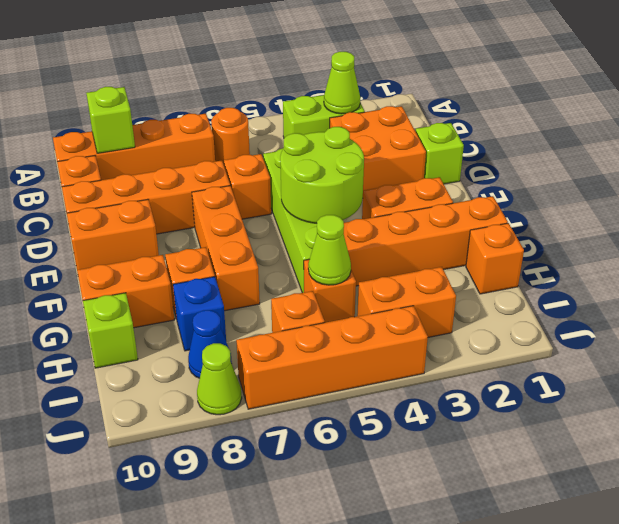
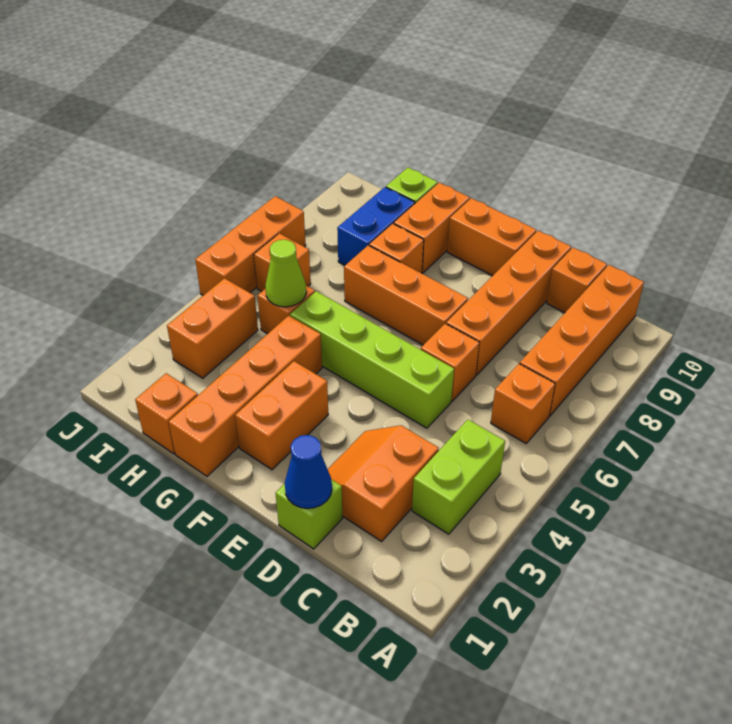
lime 1x1 cone [324,52,360,114] -> none
orange 1x1 round brick [211,108,250,165] -> orange 1x1 brick [491,364,555,443]
lime 1x1 brick [86,87,135,153] -> none
orange 2x2 brick [330,106,426,190] -> orange 2x2 slope [328,425,439,541]
lime 2x2 round brick [280,127,364,223] -> none
orange 1x2 brick [67,199,159,270] -> orange 1x2 brick turned to [447,198,536,276]
blue 1x1 brick [173,277,226,351] -> blue 1x2 brick [337,187,415,265]
blue 1x1 cone [188,310,232,378] -> blue 1x1 cone moved to [285,435,332,509]
orange 1x4 brick [236,306,428,409] -> orange 1x3 brick [195,196,306,295]
lime 1x1 cone [197,343,242,415] -> none

